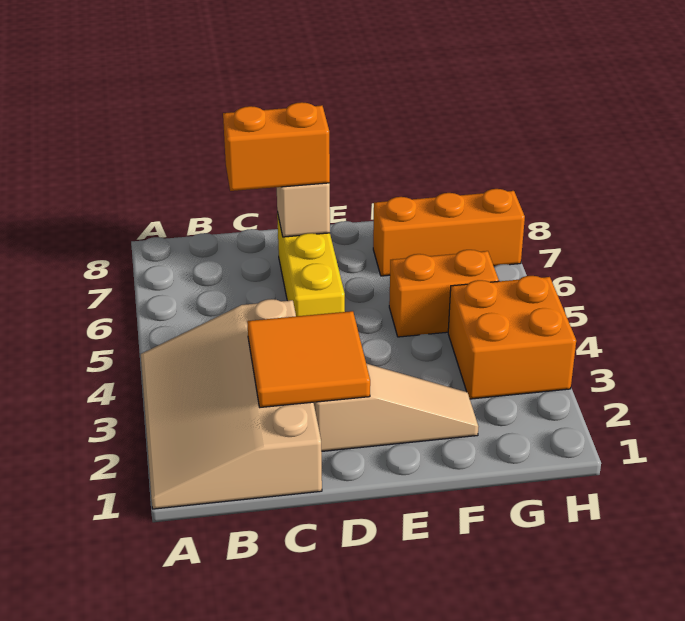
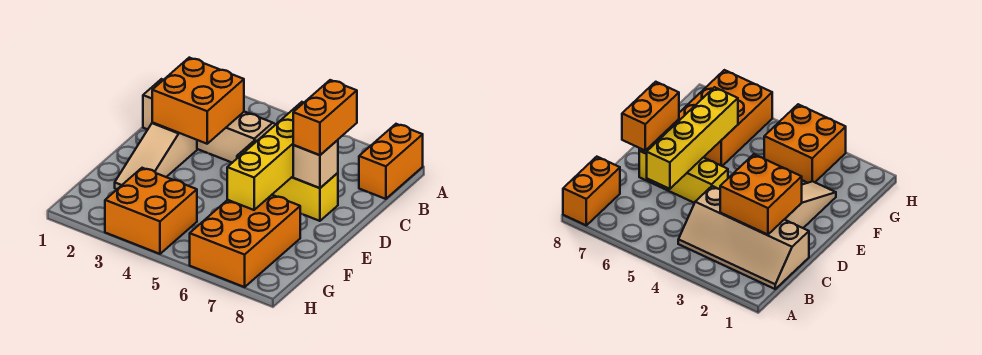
tan 3x4 slope [141,299,322,509] -> tan 2x4 slope [143,79,276,163]
orange 2x2 tile [247,311,370,407] -> orange 2x2 brick [152,58,244,144]
none -> yellow 1x4 brick [227,102,304,210]
orange 1x2 brick [389,250,499,337] -> orange 1x2 brick moved to [359,124,423,199]
orange 1x3 brick [373,189,525,276] -> orange 2x3 brick [190,195,300,287]

